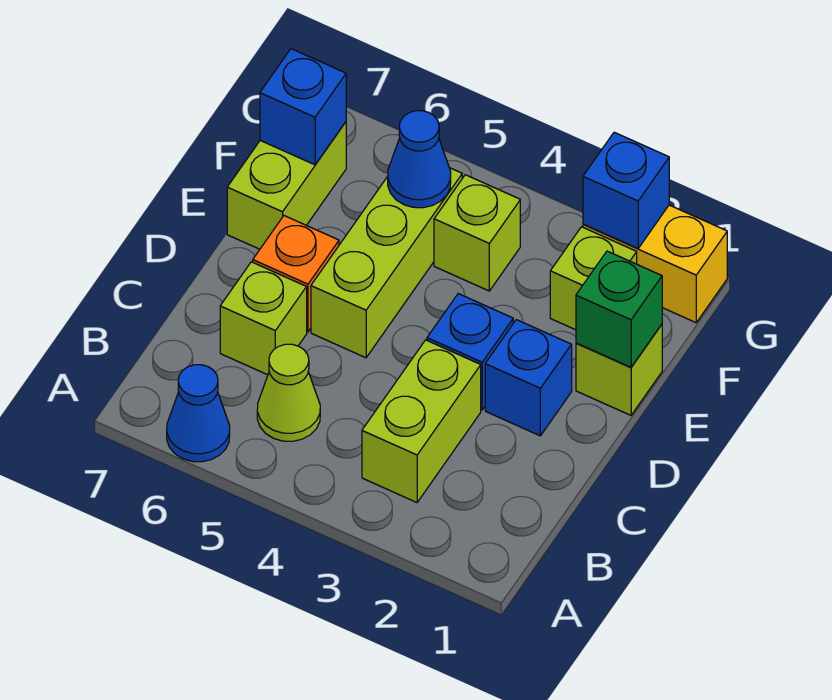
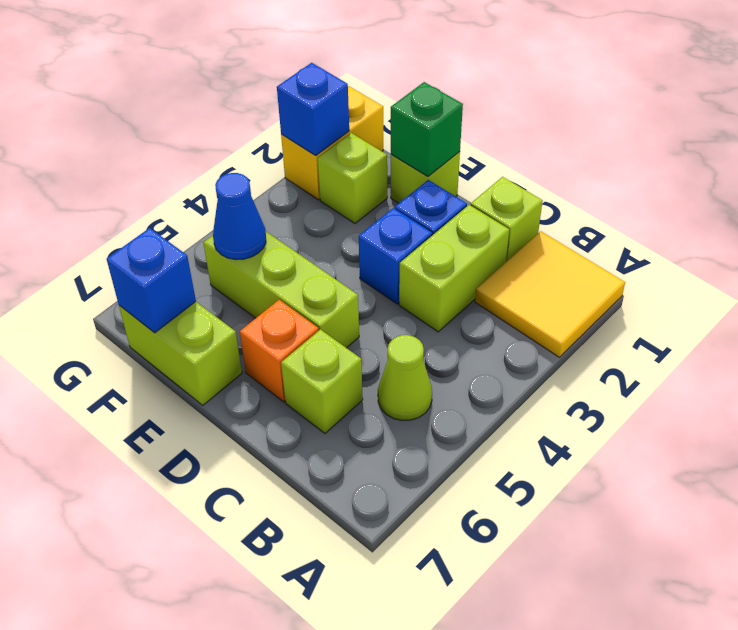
none -> yellow 2x2 tile [475,231,625,357]
blue 1x1 cone [167,365,230,462] -> none
lime 1x2 brick [362,340,481,502] -> lime 1x2 brick turned to [399,205,509,332]
lime 1x1 brick [434,175,520,291] -> lime 1x1 brick moved to [471,177,543,262]

